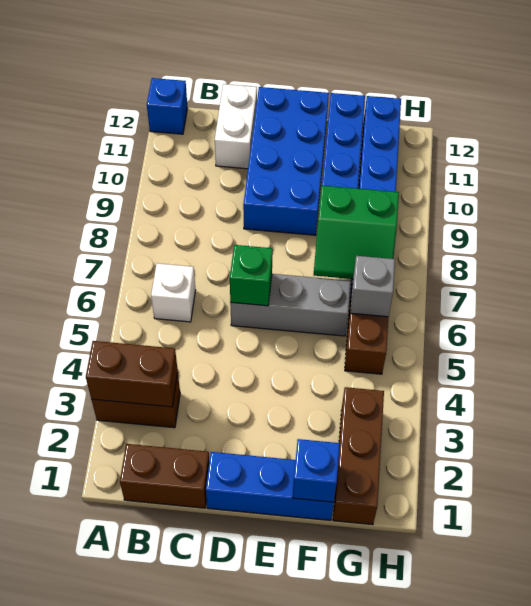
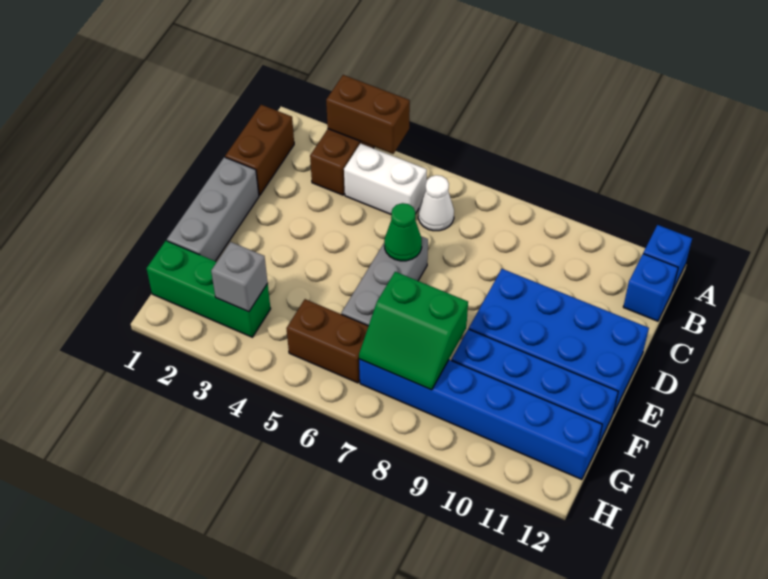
brown 1x2 brick [86,341,178,407] -> brown 1x2 brick turned to [326,75,410,154]
white 1x1 brick [151,263,196,322] -> white 1x1 cone [418,175,454,231]
white 1x2 brick [215,84,257,169] -> white 1x2 brick moved to [344,143,427,214]
blue 1x3 brick [206,452,334,520] -> grey 1x3 brick [167,157,259,261]
green 1x1 brick [230,245,273,306] -> green 1x1 cone [384,203,422,261]
blue 1x1 brick [292,439,340,502] -> blue 1x1 brick moved to [623,254,678,321]
green 2x2 slope [314,185,399,279] -> green 2x2 slope turned to [359,272,468,390]
brown 1x3 brick [333,387,384,525] -> green 1x3 brick [147,241,271,337]
grey 1x1 brick [350,256,395,317] -> grey 1x1 brick moved to [211,242,268,312]

